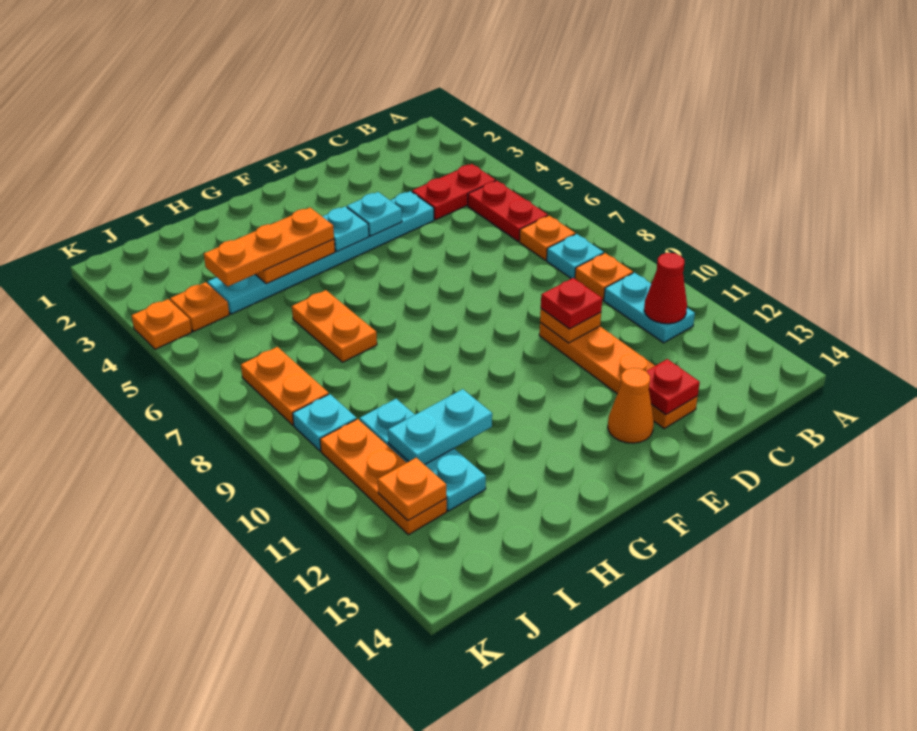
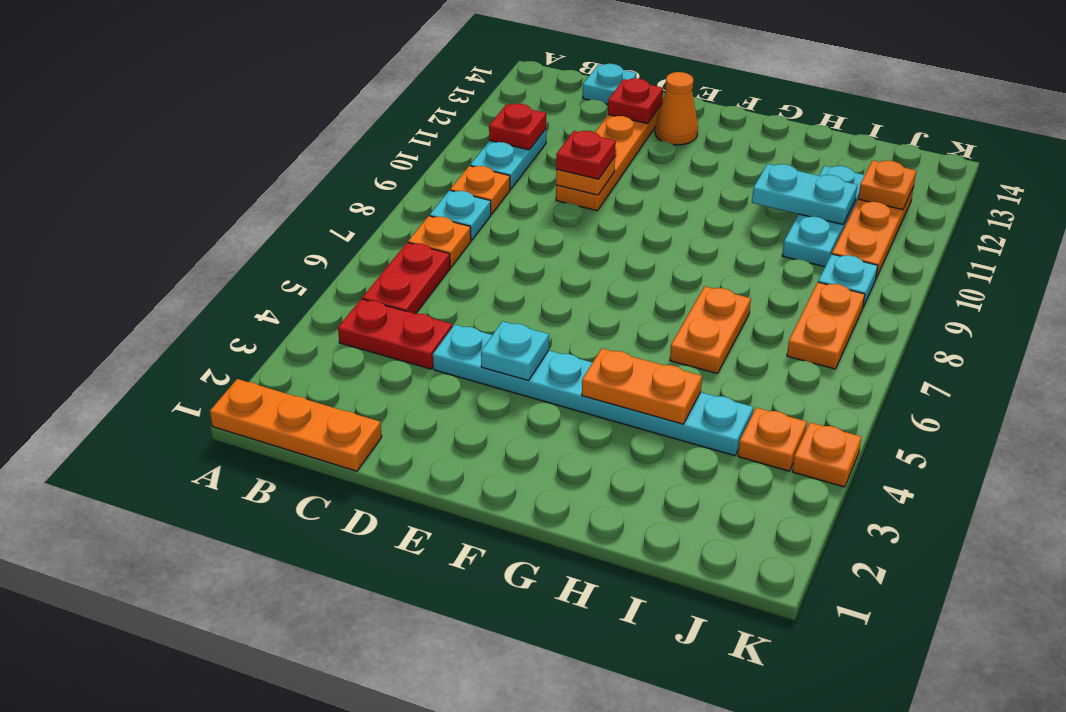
red 1x1 cone [644,253,687,324] -> red 1x1 plate [489,104,546,150]
cyan 1x1 plate [322,207,369,251] -> cyan 1x1 plate moved to [583,64,636,104]
orange 1x3 plate [204,208,334,286] -> orange 1x3 plate moved to [210,379,382,471]

